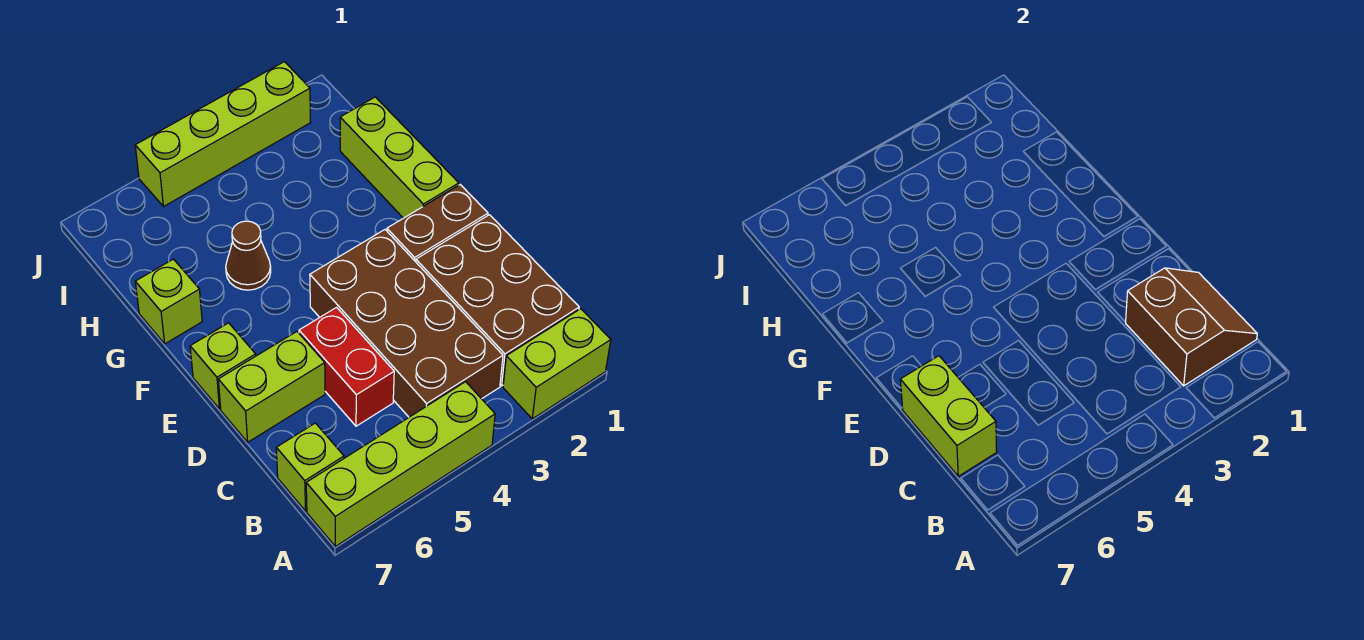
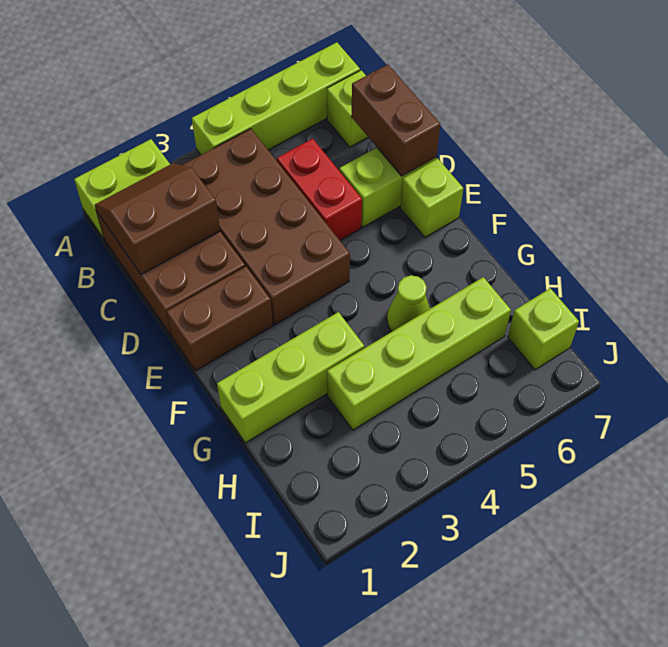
brown 2x2 slope [1126,268,1257,386] -> brown 2x2 slope turned to [95,163,220,275]
lime 1x2 brick [900,356,997,476] -> brown 1x2 brick [351,65,440,176]
lime 1x3 brick [340,97,459,218] -> lime 1x3 brick turned to [217,312,364,443]
brown 1x1 cone [226,221,271,290] -> lime 1x1 cone [387,275,430,332]
lime 1x1 brick [135,259,202,344] -> lime 1x1 brick moved to [508,288,579,370]
lime 1x4 brick [135,62,310,207] -> lime 1x4 brick moved to [327,277,511,430]

